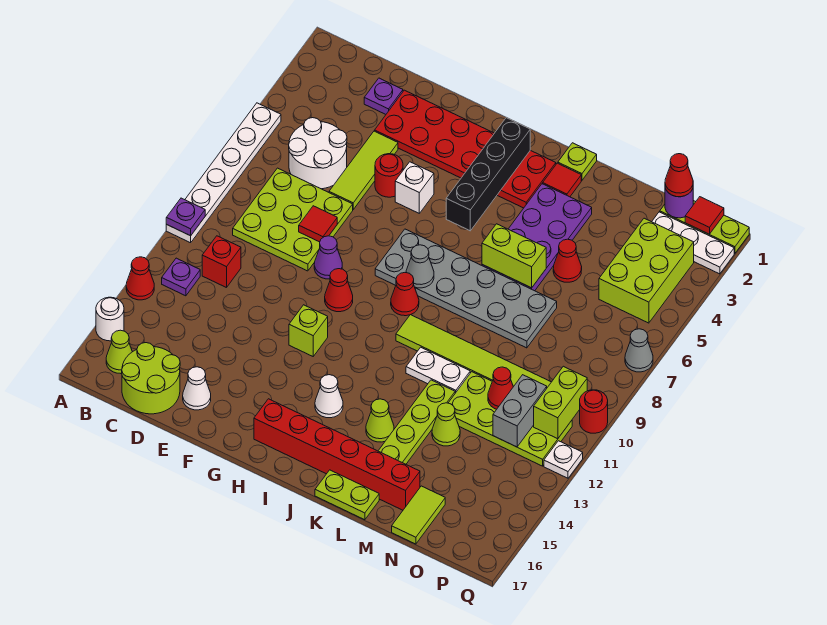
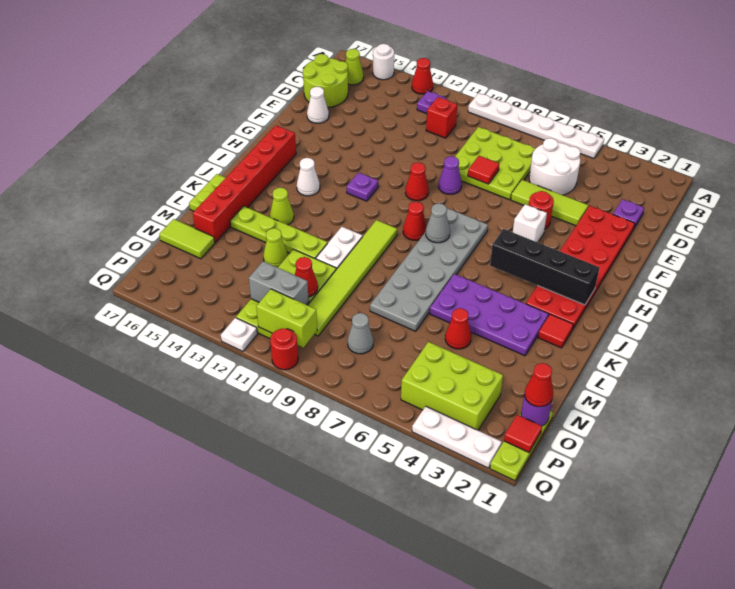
purple 1x1 plate [166,198,205,236] -> purple 1x1 plate moved to [347,173,378,201]
lime 1x1 brick [289,305,328,356] -> none
lime 1x1 plate [558,143,597,180] -> none
lime 1x2 brick [482,224,546,288] -> none
white 1x3 plate [652,212,734,274] -> white 1x3 plate turned to [412,406,502,468]
grey 1x1 cone [625,329,653,372] -> grey 1x1 cone moved to [348,313,373,354]

